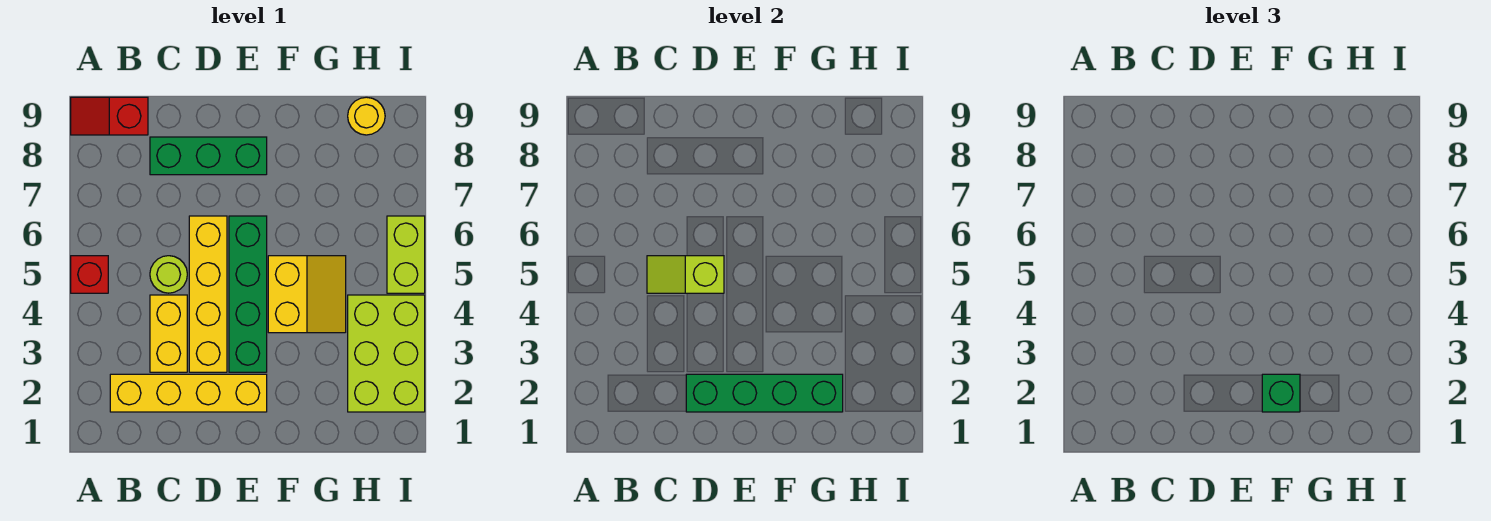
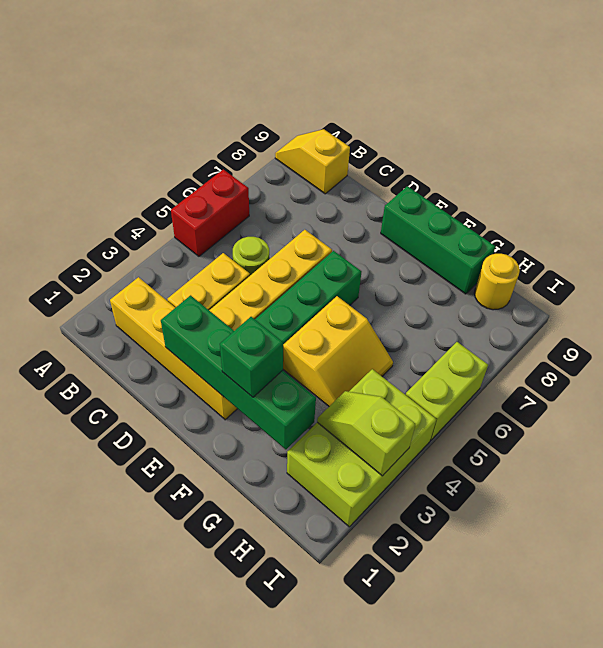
red 1x1 brick [71,256,108,293] -> red 1x2 brick [171,169,249,256]
red 1x2 slope [71,97,148,135] -> yellow 1x2 slope [275,129,350,194]
lime 1x2 slope [647,256,724,293] -> lime 1x2 slope moved to [317,391,415,476]
green 1x3 brick [150,137,267,175] -> green 1x3 brick moved to [381,186,495,294]

